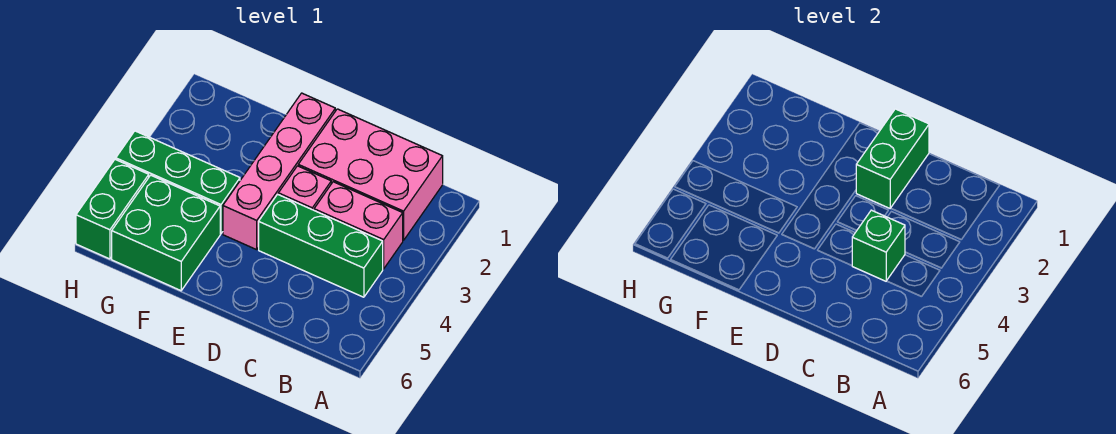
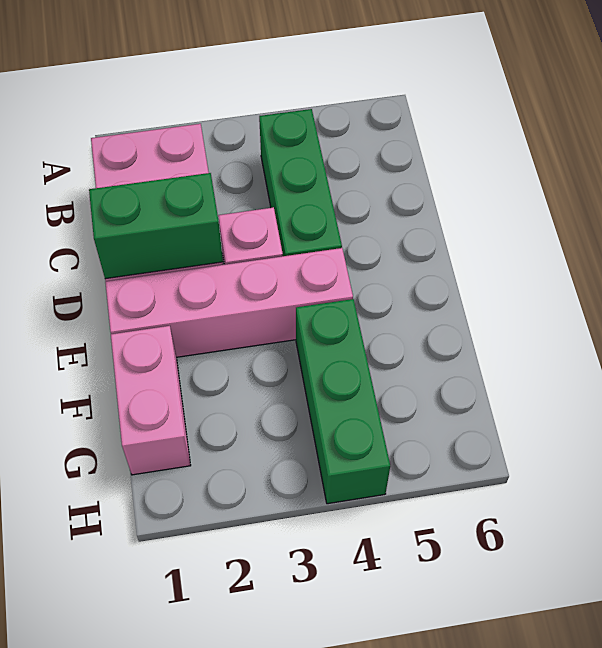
pink 1x2 brick [314,182,403,269] -> pink 1x2 brick moved to [111,326,191,475]
green 1x1 brick [852,210,905,281] -> none
green 2x2 brick [112,175,220,291] -> none
green 1x2 brick [76,159,149,259] -> none

